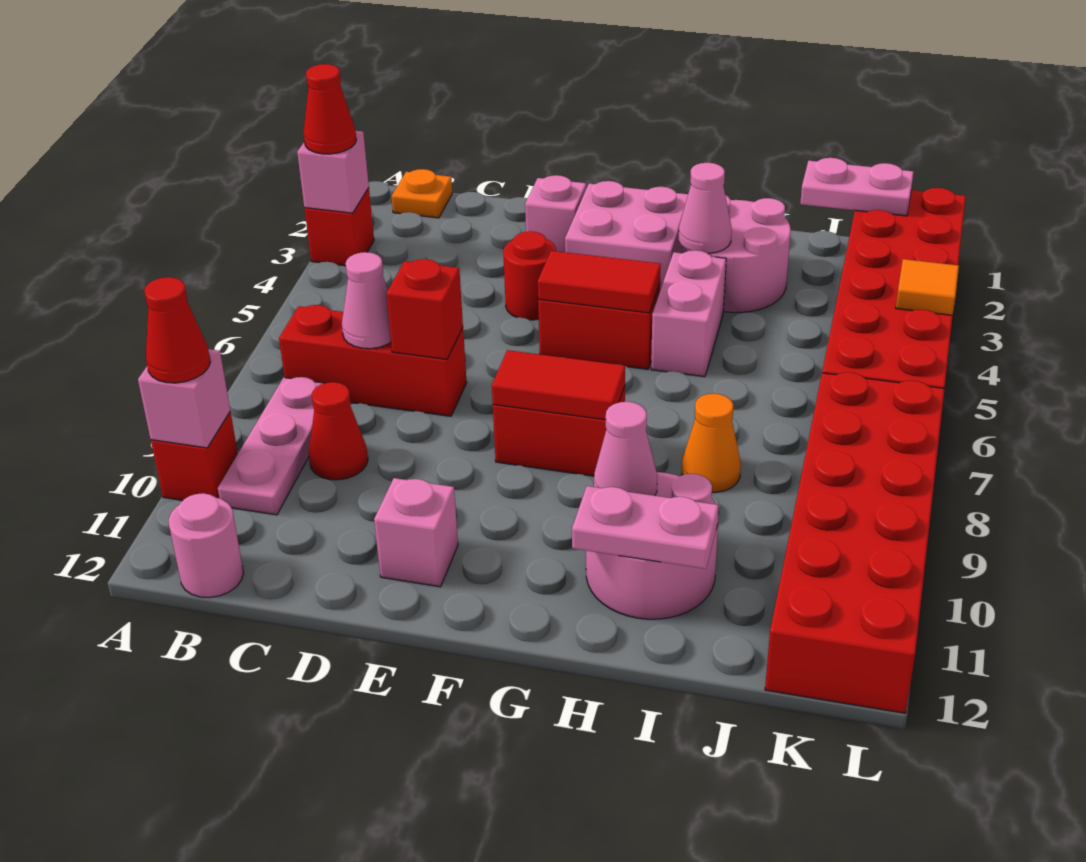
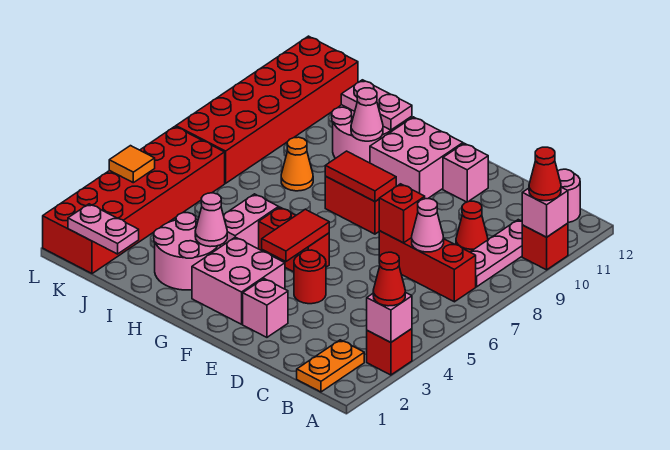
orange 1x1 plate [392,169,452,218] -> orange 1x2 plate [297,340,364,392]
red 1x2 tile [538,251,661,313] -> red 1x2 tile turned to [262,209,329,261]
none -> pink 2x2 brick [370,117,463,199]

